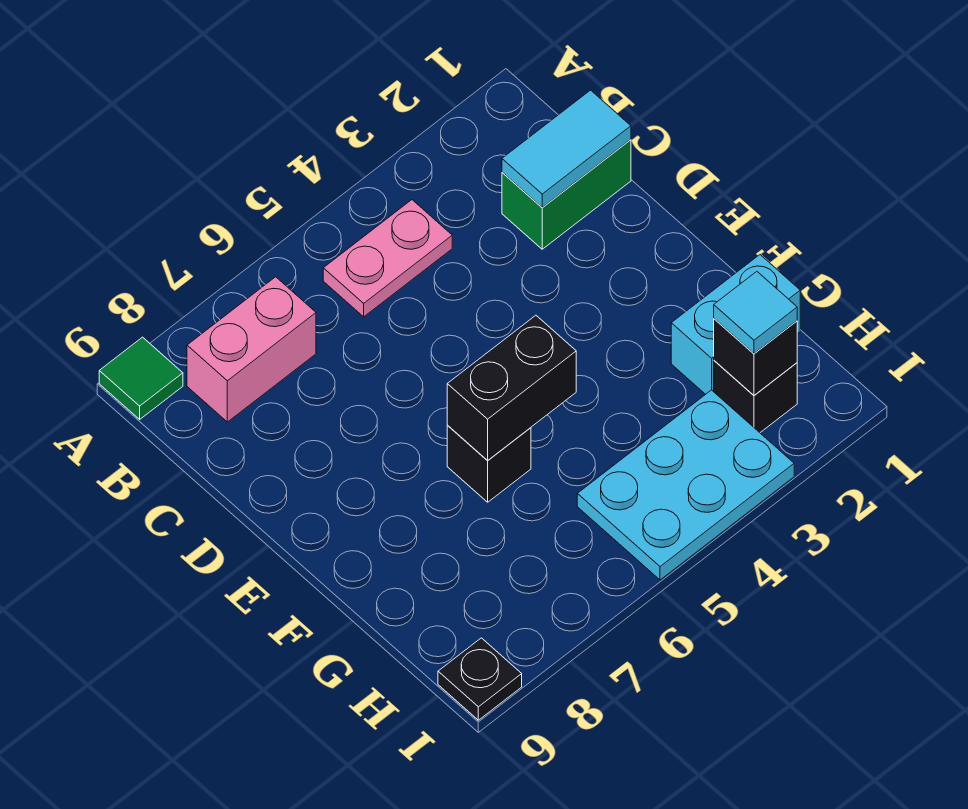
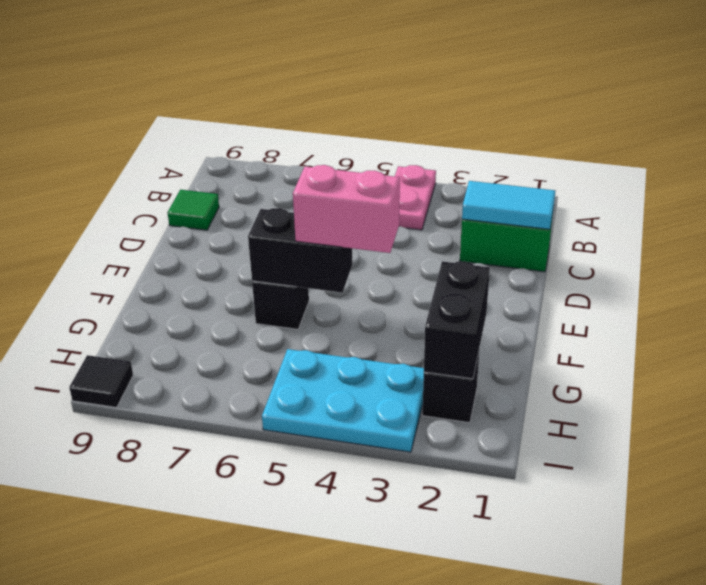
green 1x1 tile [99,337,183,419] -> green 1x1 tile moved to [167,190,219,230]
pink 1x2 plate [323,200,452,317] -> pink 1x2 plate turned to [395,165,436,230]
pink 1x2 brick [187,277,316,422] -> pink 1x2 brick moved to [293,165,400,253]
cyan 1x2 brick [671,255,800,394] -> none
black 1x1 brick [714,319,797,395] -> black 1x2 brick [424,261,490,379]
cyan 1x1 tile [714,272,797,354] -> none
black 1x1 plate [438,638,522,720] -> black 1x1 tile [69,355,133,408]

